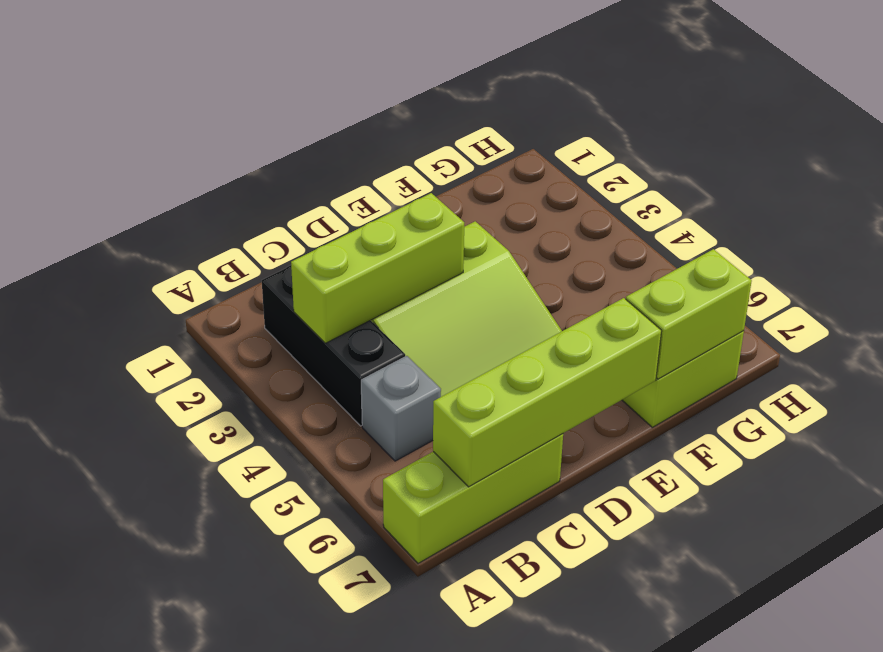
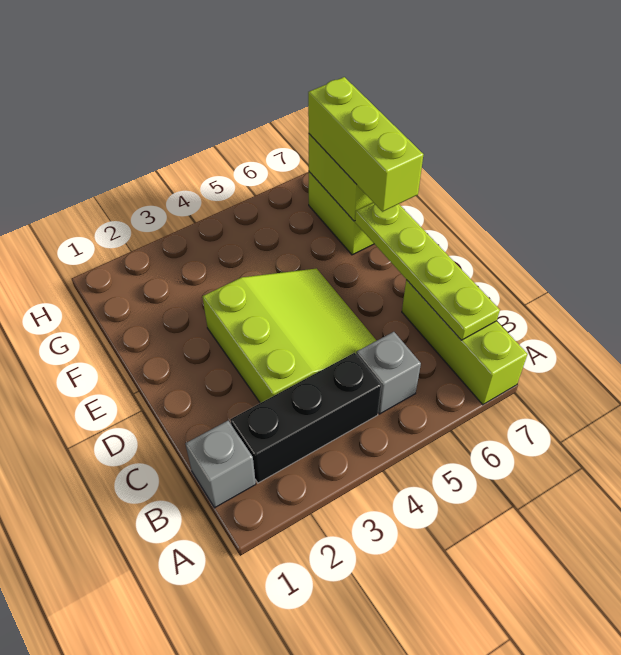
none -> grey 1x1 brick [185,421,256,508]
lime 1x3 brick [291,193,464,343] -> lime 1x3 brick moved to [308,77,423,212]
lime 1x4 brick [433,298,662,487] -> lime 1x4 plate [355,203,500,340]

